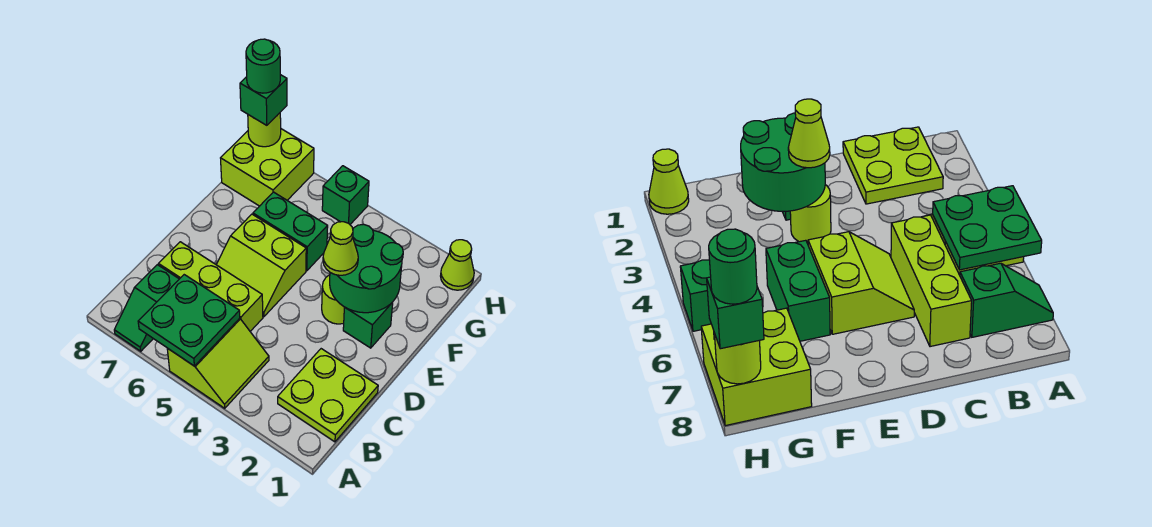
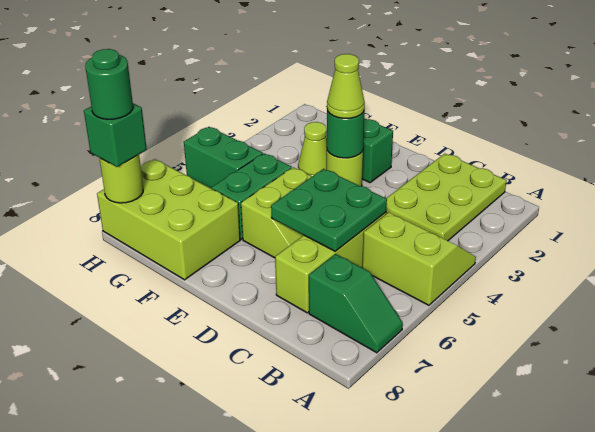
green 2x2 plate [138,275,240,366] -> green 2x2 plate moved to [271,169,387,251]
lime 2x2 plate [278,349,378,442] -> lime 2x3 plate [386,154,507,241]
green 2x2 round brick [330,224,403,313] -> green 1x1 round brick [327,110,364,158]
lime 2x2 brick [221,129,314,206] -> lime 2x3 brick [97,159,240,280]
lime 1x1 cone [441,240,474,290] -> lime 1x1 cone moved to [298,122,327,176]
green 1x1 brick [322,166,369,224] -> green 1x2 brick [184,127,263,189]

